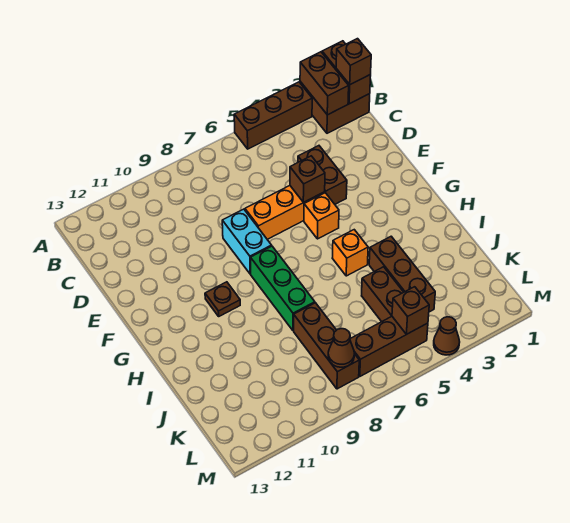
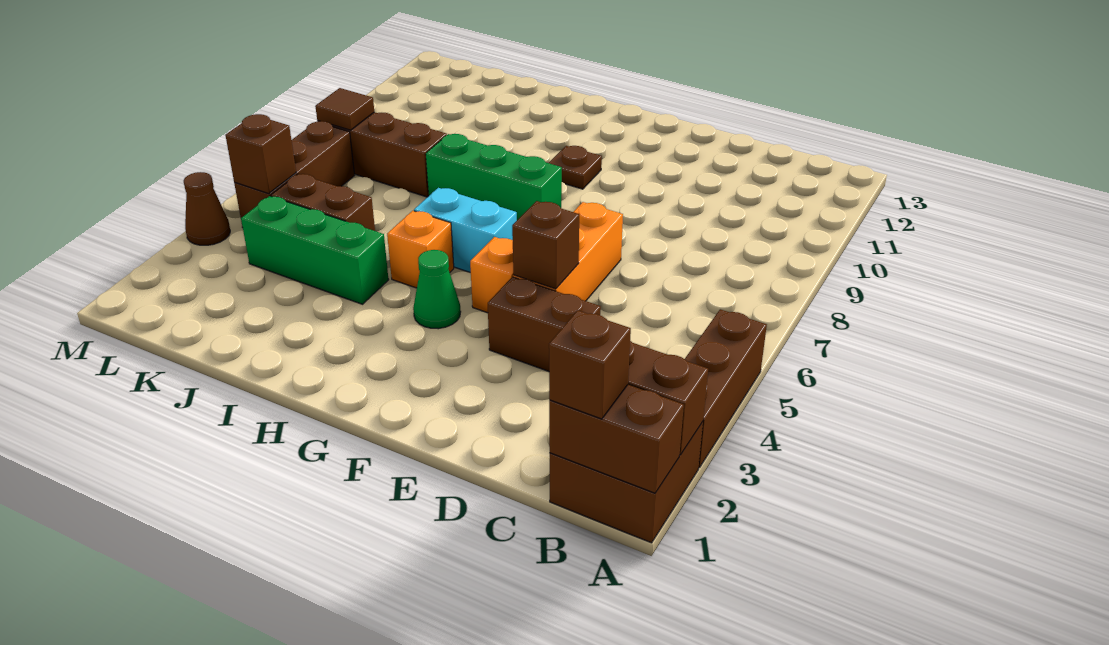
cyan 1x2 brick [222,209,272,274] -> cyan 1x2 brick moved to [414,188,517,273]
none -> green 1x1 cone [413,250,461,329]
brown 1x3 brick [369,236,435,312] -> green 1x3 brick [241,196,389,304]
brown 1x1 cone [328,329,354,367] -> brown 1x1 tile [315,88,374,130]

